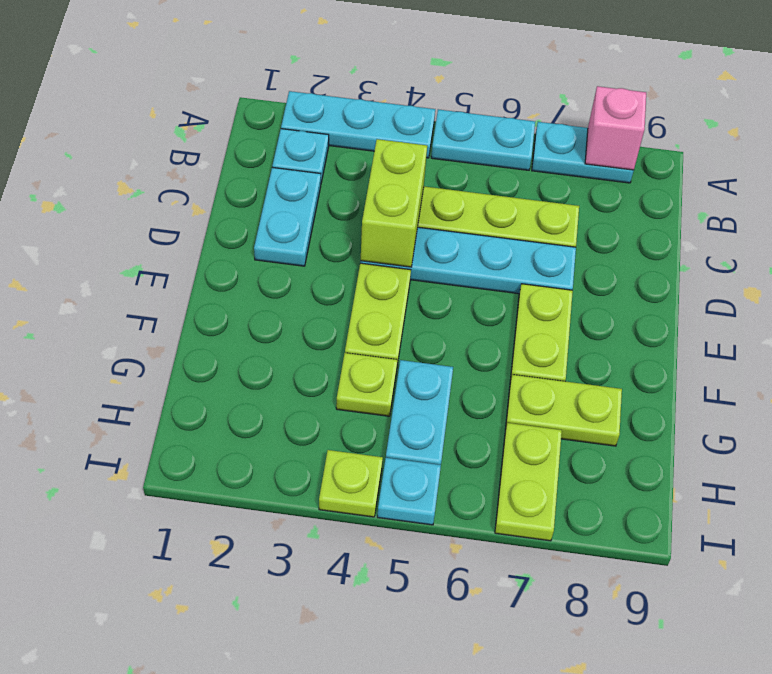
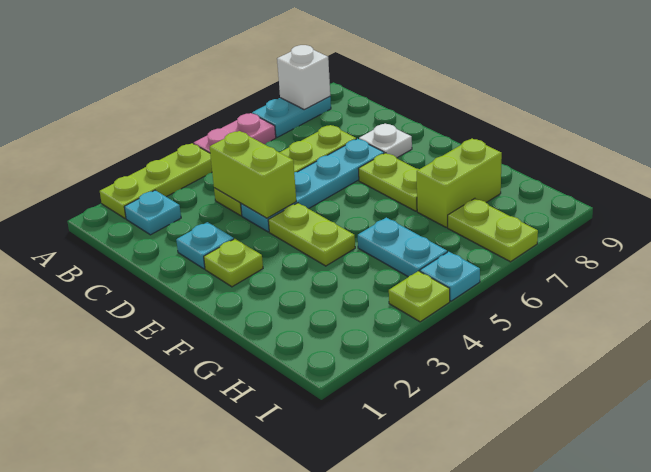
cyan 1x3 plate [281,91,435,158] -> lime 1x3 plate [100,143,212,219]
cyan 1x2 plate [431,109,535,170] -> pink 1x2 plate [194,113,276,153]
pink 1x1 brick [585,86,646,170] -> white 1x1 brick [277,45,330,109]
cyan 1x2 plate [254,167,321,266] -> cyan 1x1 plate [176,222,234,269]
none -> white 1x1 plate [359,124,412,158]
lime 1x1 plate [336,353,397,416] -> lime 1x1 plate moved to [204,239,263,287]
lime 1x2 plate [505,375,622,446] -> lime 1x2 brick [417,139,502,227]

